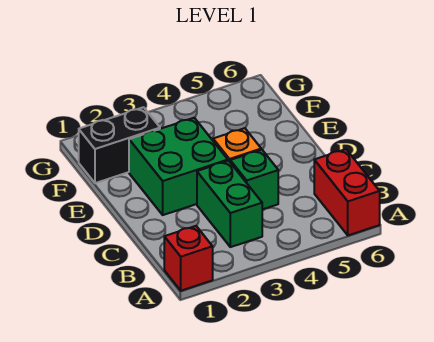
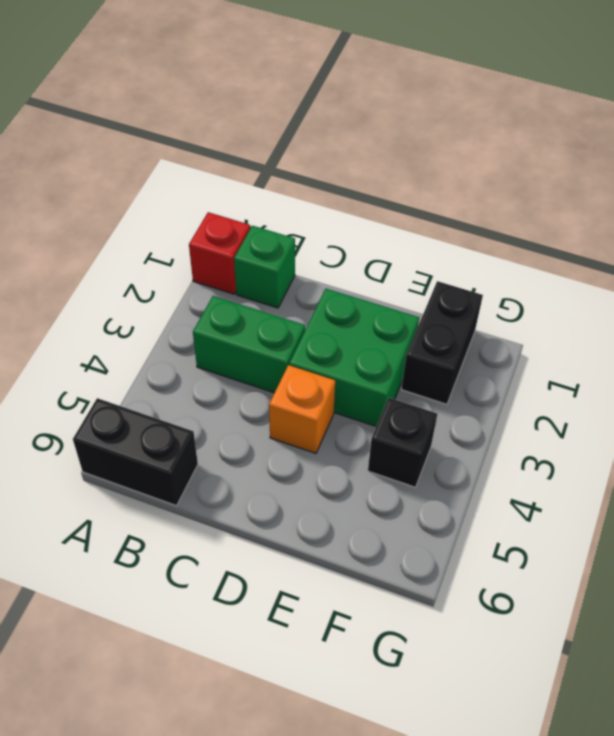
red 1x2 brick [314,149,380,235] -> black 1x2 brick [73,398,198,506]
green 1x1 brick [230,150,278,209] -> green 1x1 brick moved to [234,226,295,308]
none -> black 1x1 brick [368,398,437,487]

